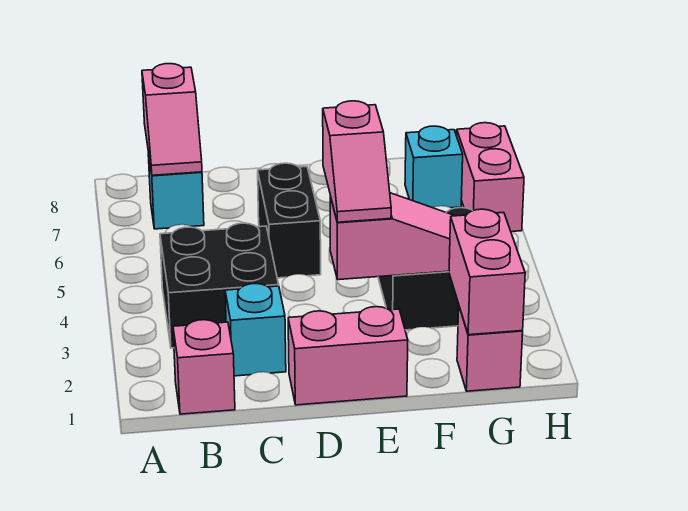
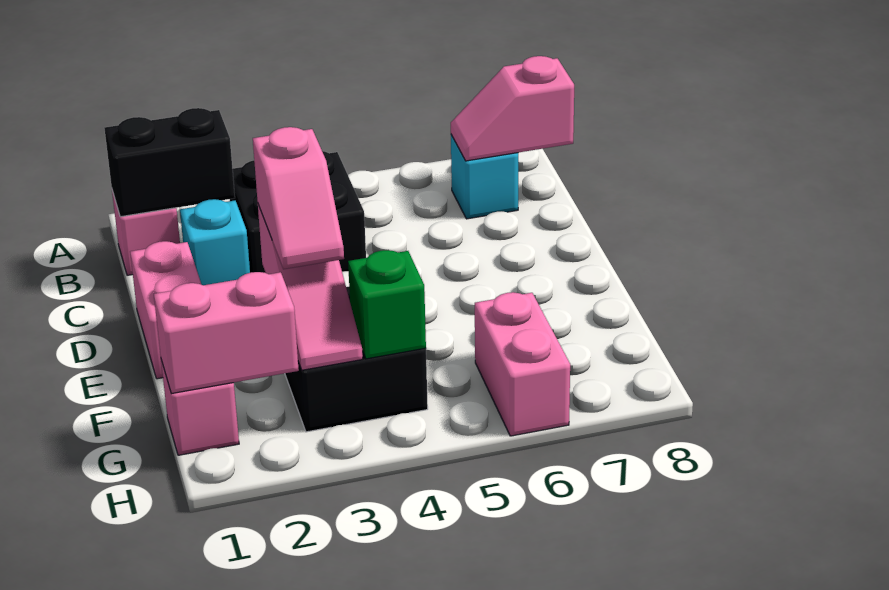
black 1x2 brick [258,163,321,278] -> black 1x2 brick moved to [105,108,235,217]
pink 1x2 slope [323,101,391,222] -> pink 1x2 slope turned to [253,127,344,269]
none -> green 1x1 brick [348,250,426,359]
cyan 1x1 brick [405,126,463,208] -> none
pink 1x2 brick [457,123,524,232] -> pink 1x2 brick turned to [475,292,570,436]

